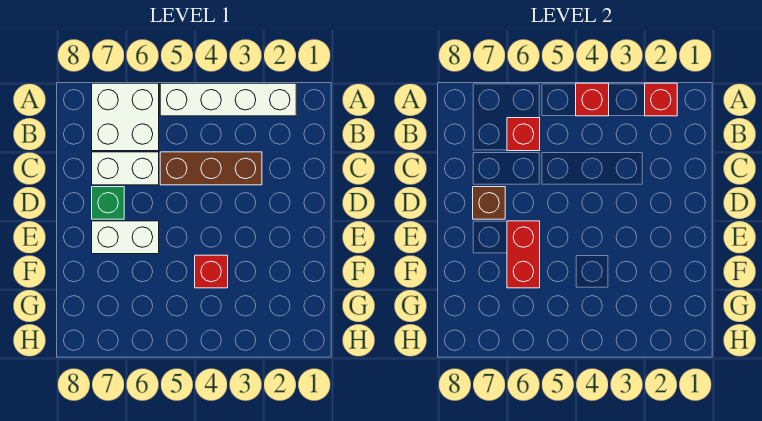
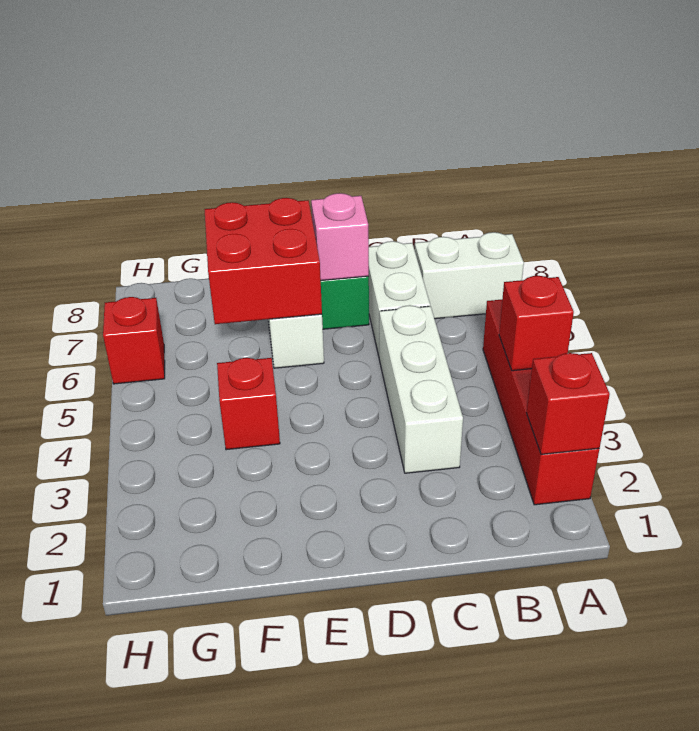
white 1x4 brick [160,83,296,116] -> red 1x4 brick [483,300,599,505]
white 2x2 brick [92,83,159,151] -> white 1x2 brick [415,232,524,319]
red 1x1 brick [507,118,540,151] -> red 1x1 brick moved to [103,297,165,384]
brown 1x3 brick [160,152,262,185] -> white 1x3 brick [379,305,463,473]
brown 1x1 brick [473,187,505,219] -> pink 1x1 brick [311,193,369,281]
red 1x2 brick [507,221,540,288] -> red 2x2 brick [204,198,322,324]

